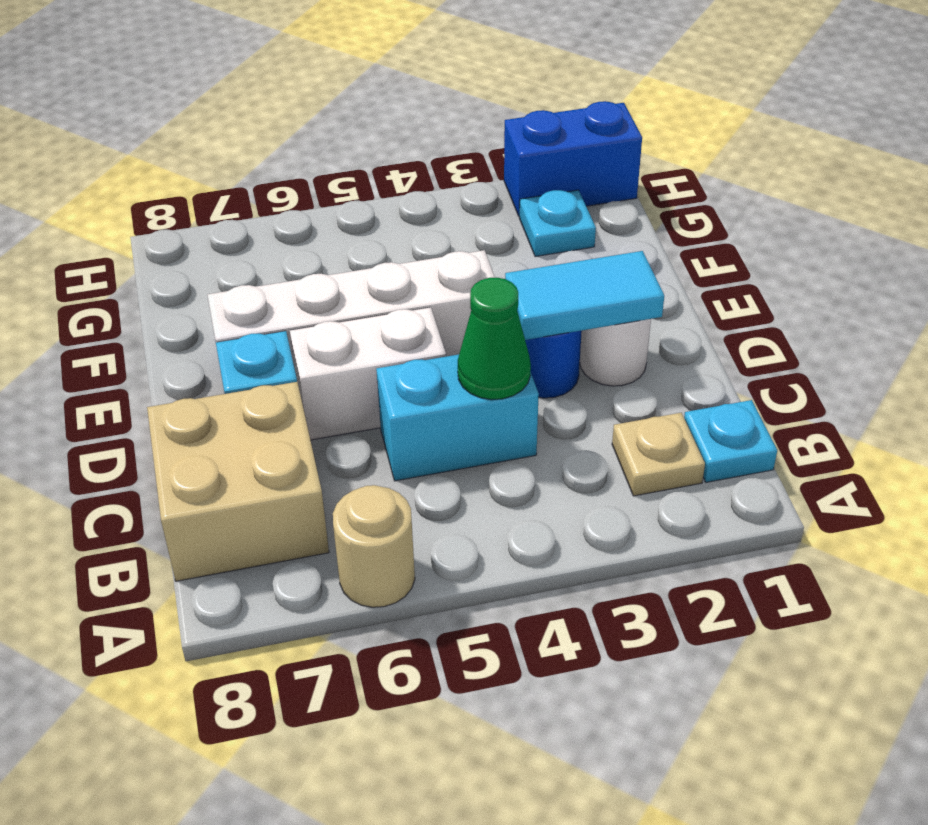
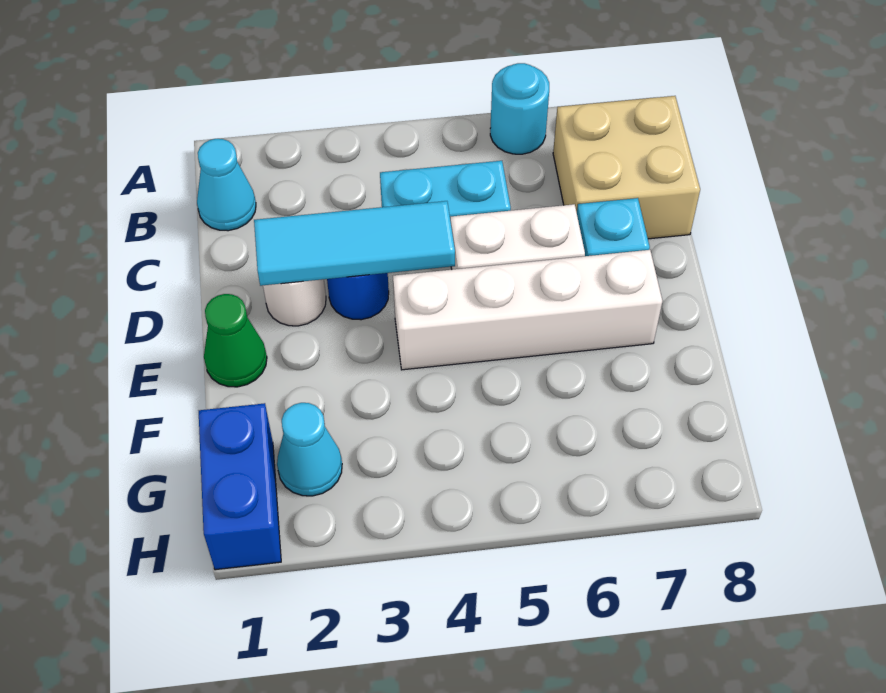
tan 1x1 round brick [333,485,415,607] -> cyan 1x1 round brick [490,63,549,154]
cyan 1x1 plate [684,400,777,482] -> cyan 1x1 cone [197,139,256,231]
tan 1x1 plate [612,413,705,496] -> none
green 1x1 cone [458,278,531,400] -> green 1x1 cone moved to [204,294,267,387]
cyan 1x2 tile [505,251,664,340] -> cyan 1x3 tile [254,201,455,286]
cyan 1x1 plate [519,190,596,257] -> cyan 1x1 cone [277,403,342,496]
blue 1x2 brick [504,101,642,217] -> blue 1x2 brick turned to [199,403,281,570]

